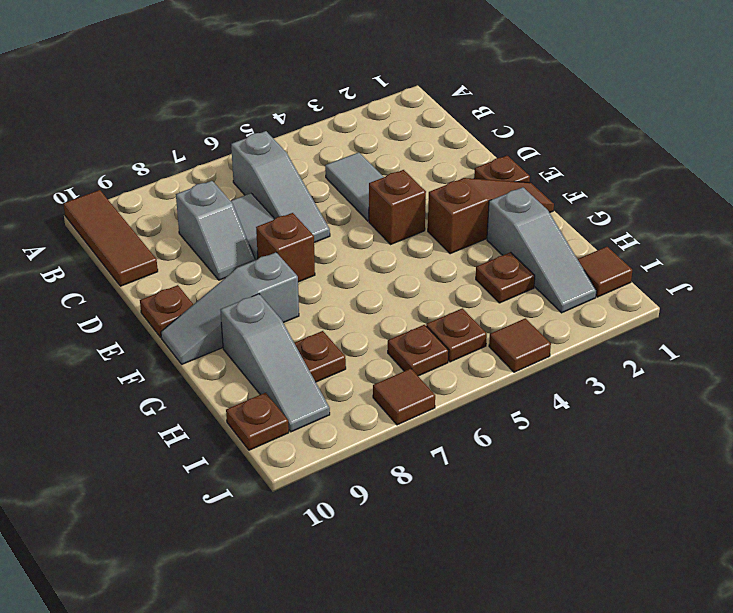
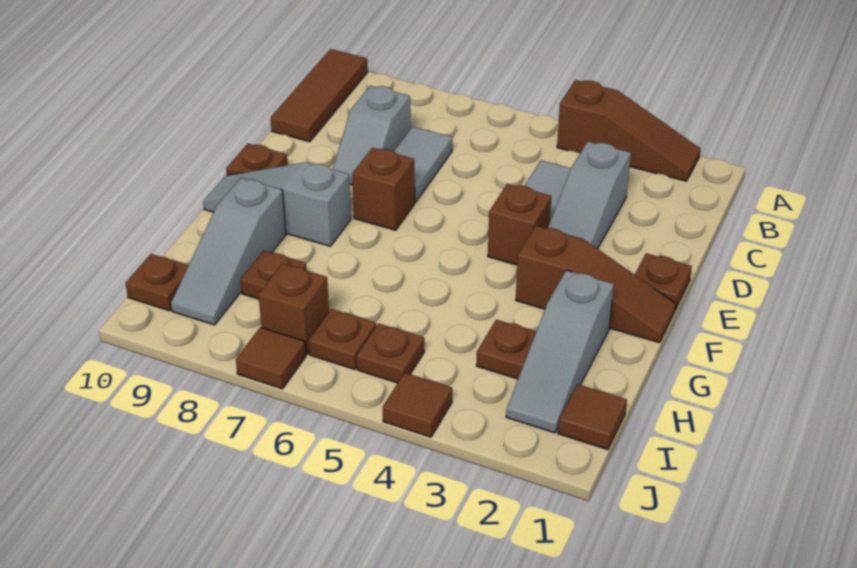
none -> brown 1x3 slope [557,80,700,181]
grey 1x3 slope [231,131,330,243] -> grey 1x3 slope moved to [548,142,631,249]
none -> brown 1x1 brick [258,264,329,354]

